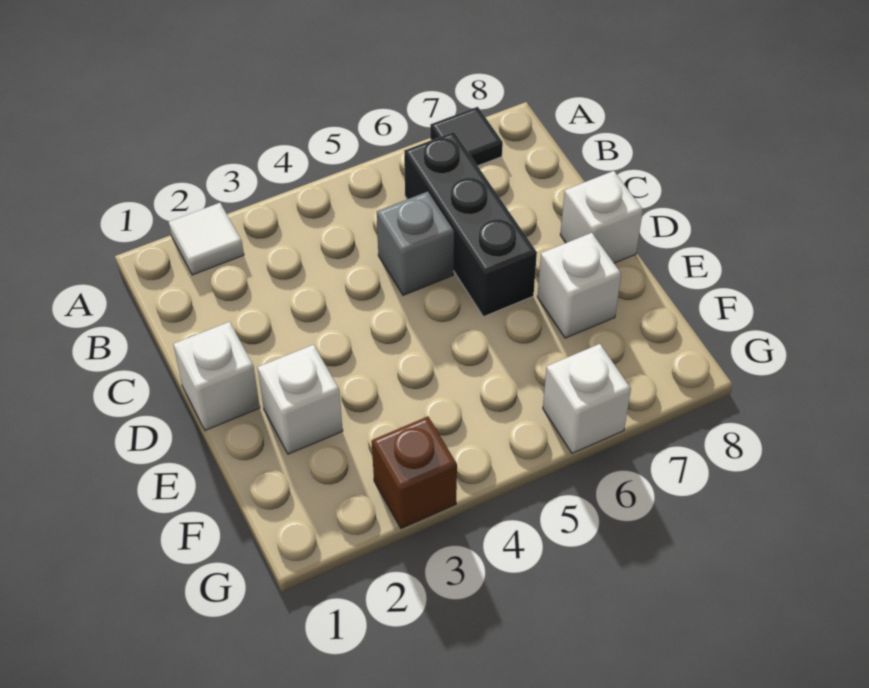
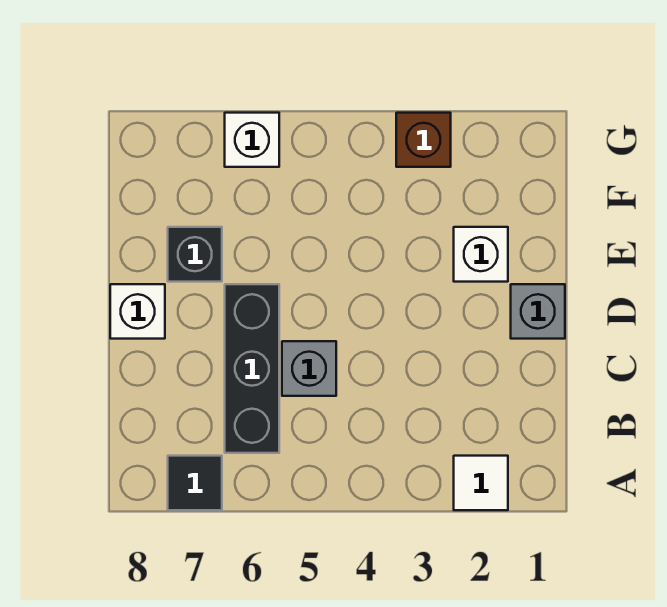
white 1x1 brick [174,322,260,430] -> grey 1x1 brick [511,284,565,339]
white 1x1 brick [537,233,621,338] -> black 1x1 brick [168,227,222,282]

